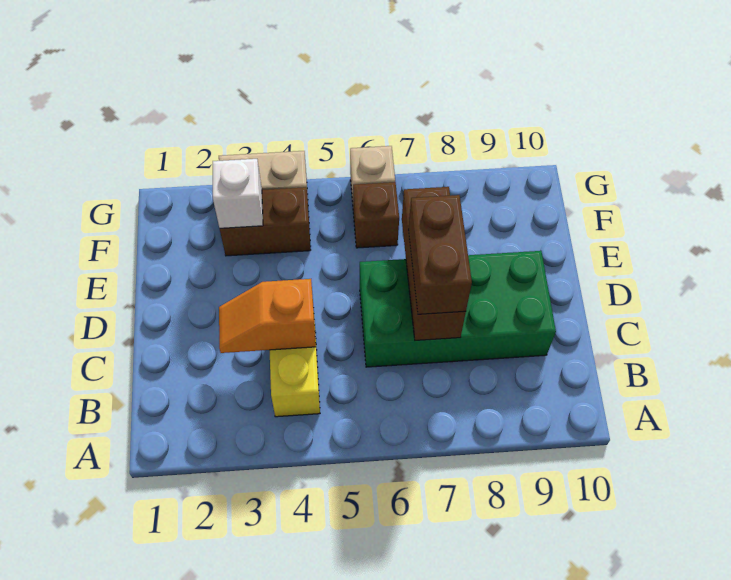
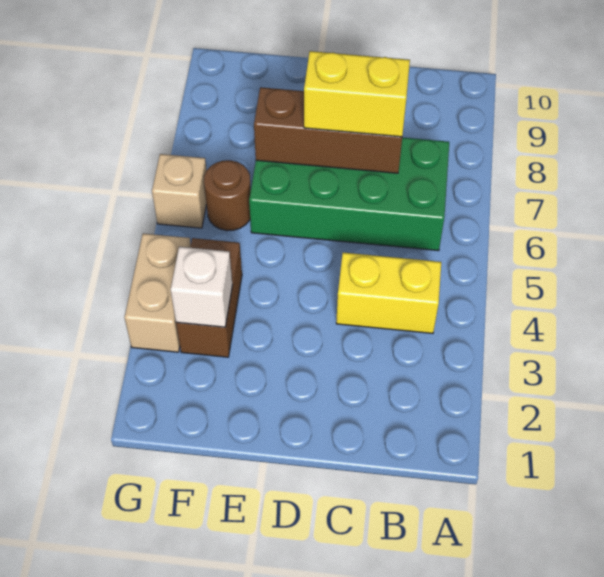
orange 1x2 slope [219,279,316,353] -> none
green 2x4 brick [360,250,556,367] -> green 2x4 brick turned to [249,137,449,251]
brown 1x2 brick [408,195,472,314] -> yellow 1x2 brick [304,51,410,137]
brown 1x1 brick [353,182,399,248] -> brown 1x1 round brick [204,160,251,231]

